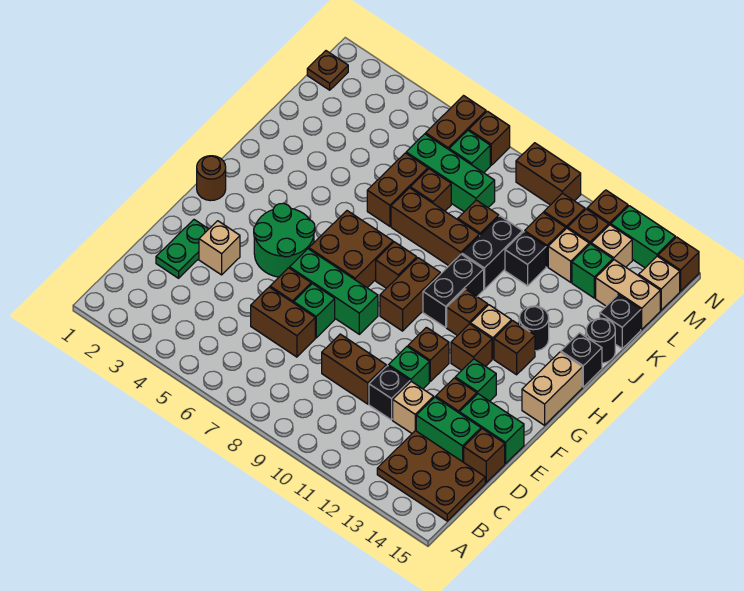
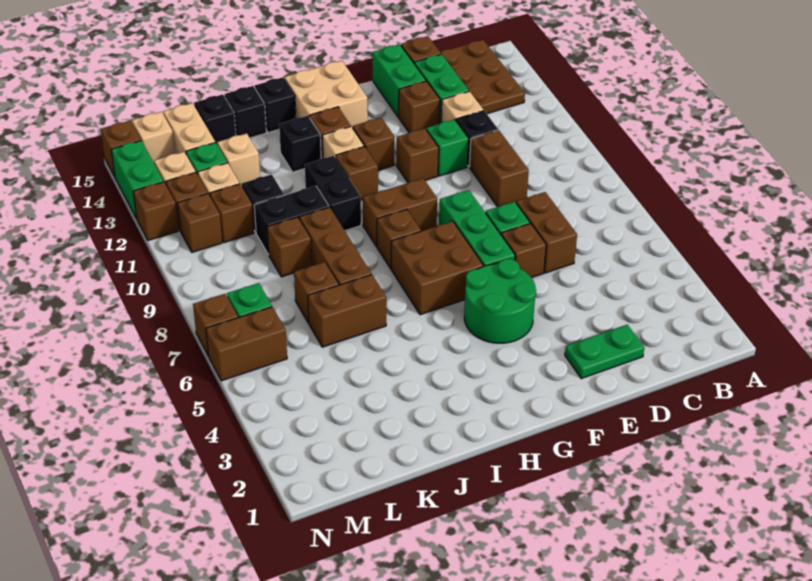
tan 1x1 brick [199,221,240,275] -> tan 1x1 brick moved to [217,133,260,186]
green 1x1 brick [455,359,496,401] -> none
brown 1x1 round brick [197,156,226,201] -> none
tan 1x2 brick [522,352,582,425] -> tan 2x2 brick [285,61,368,128]
black 1x2 brick [423,254,484,327] -> black 1x2 brick turned to [305,156,361,231]
black 1x1 round brick [520,306,549,351] -> black 1x1 brick [279,116,321,172]
black 1x1 round brick [586,318,615,363] -> black 1x1 brick [225,86,266,138]
green 1x3 brick [406,134,495,212] -> none
brown 1x1 plate [307,51,348,90] -> none
brown 1x2 brick [516,143,581,205] -> none

